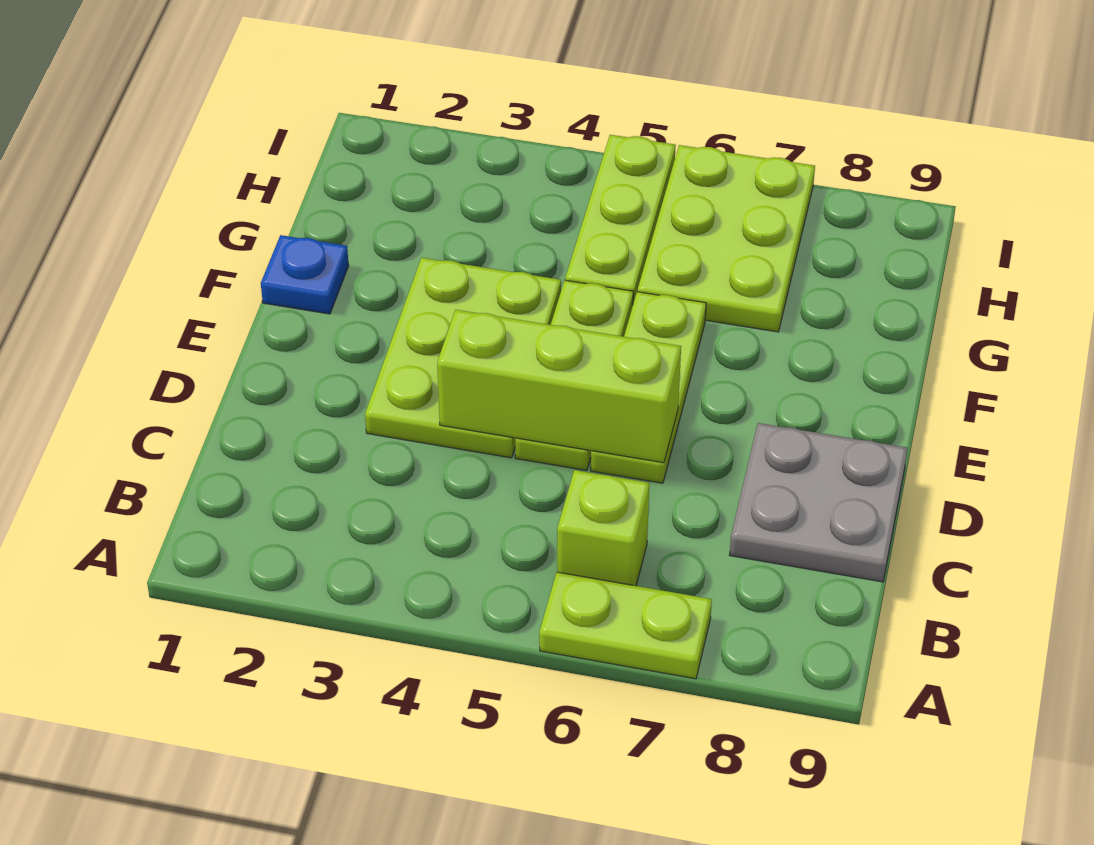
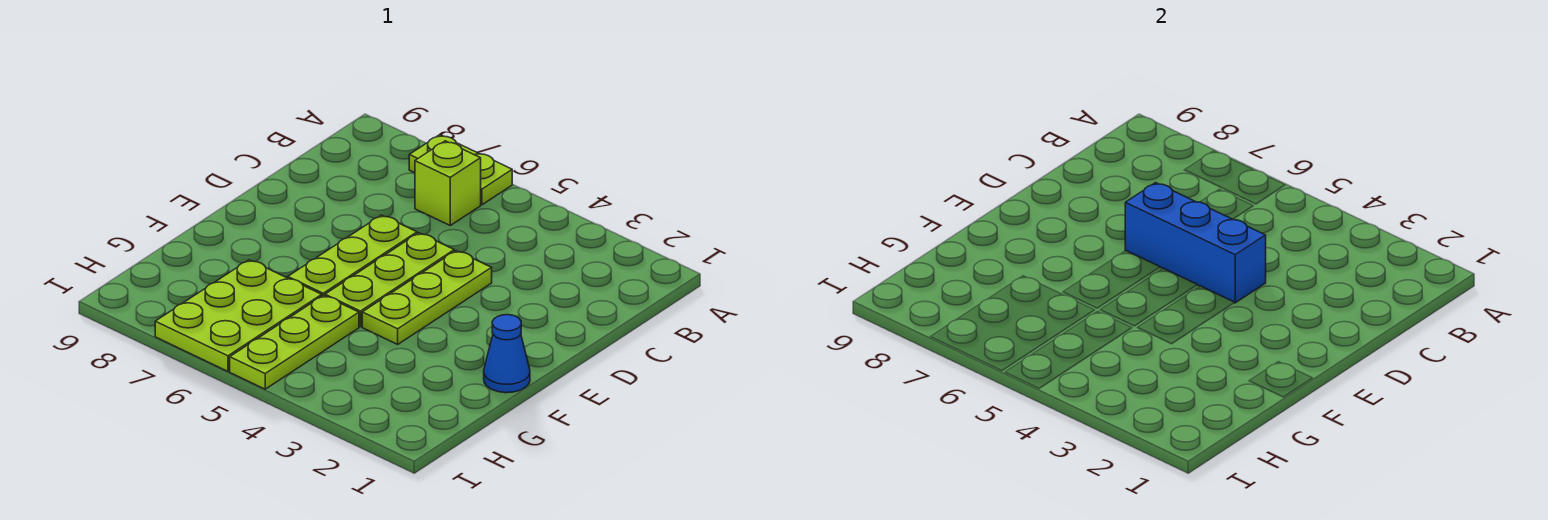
grey 2x2 plate [730,423,907,582] -> none
lime 2x3 plate [365,258,561,458] -> lime 1x3 plate [362,251,492,344]
lime 1x3 brick [437,310,681,463] -> blue 1x3 brick [1125,183,1266,303]
blue 1x1 plate [261,235,349,314] -> blue 1x1 cone [484,315,530,393]

